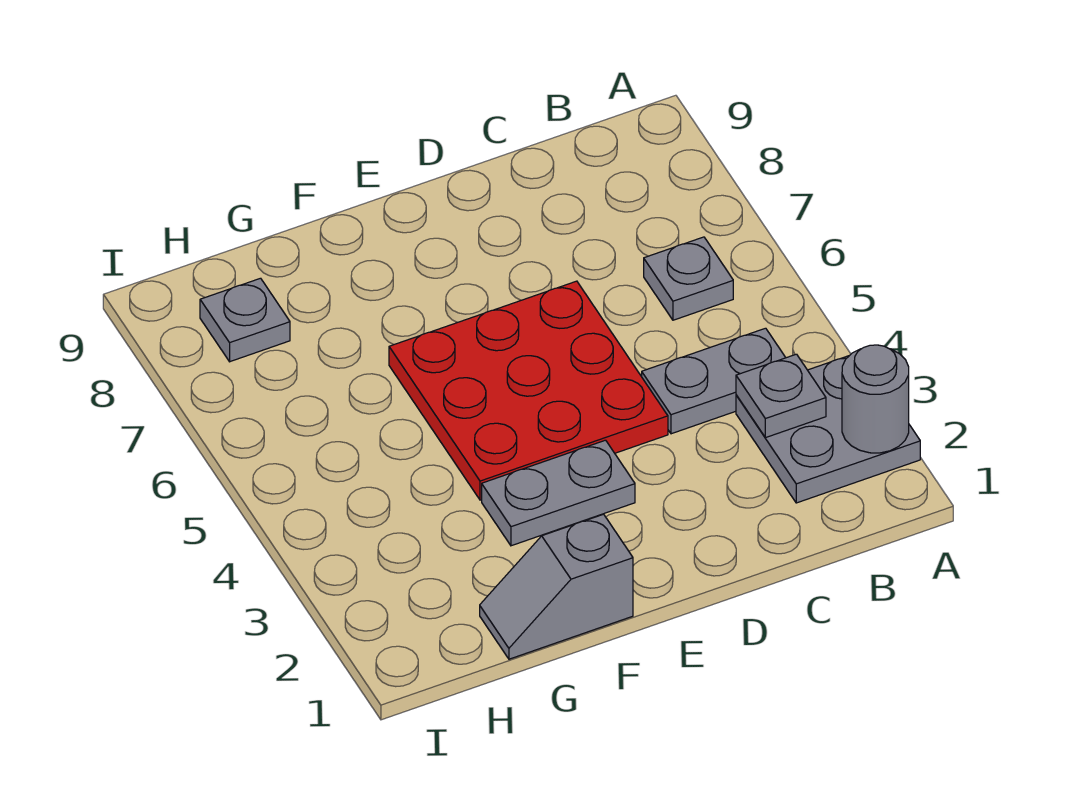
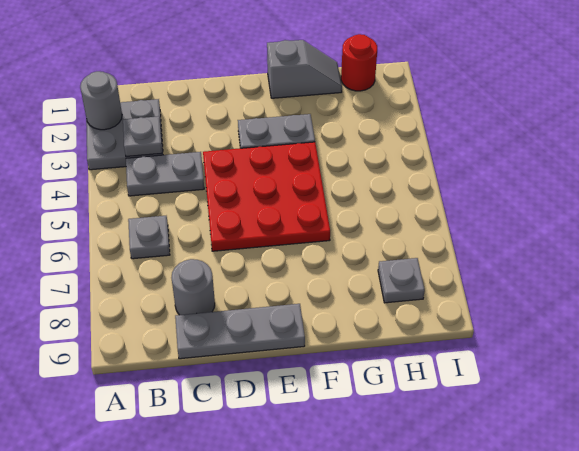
none -> grey 1x1 round brick [171,259,215,315]
none -> grey 1x3 plate [175,304,305,359]
none -> red 1x1 round brick [341,34,377,91]

